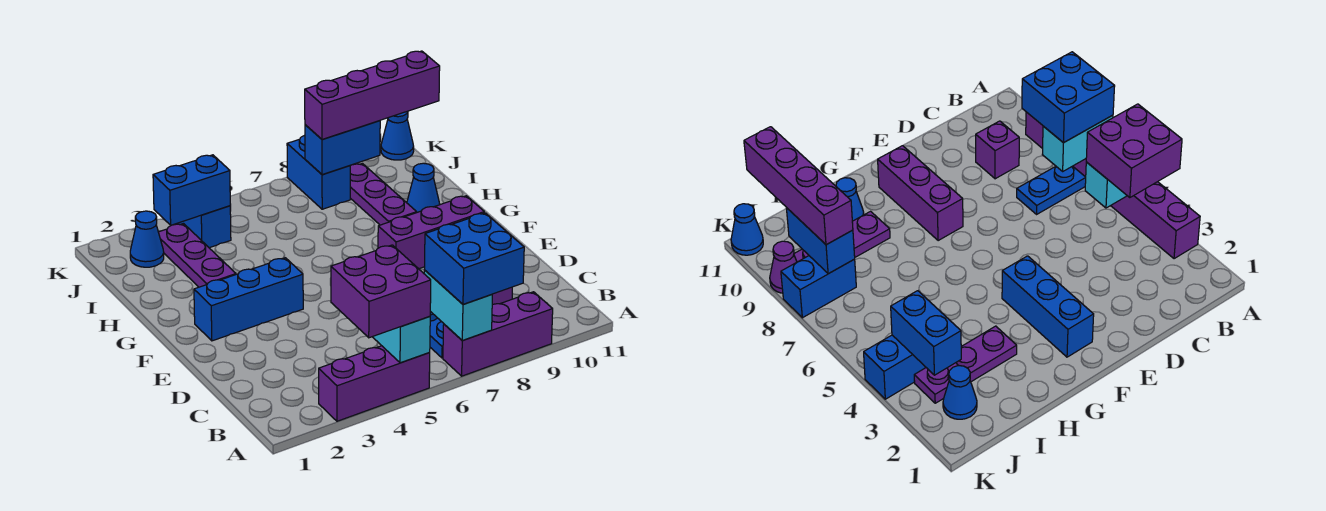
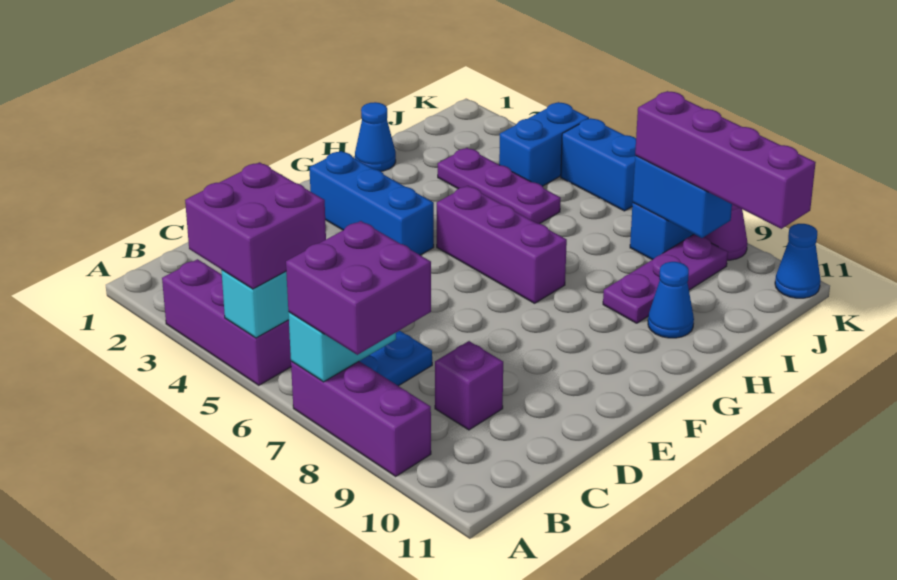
blue 2x2 brick [424,213,524,304] -> purple 2x2 brick [286,221,431,355]
purple 1x3 brick [378,196,484,269] -> purple 1x3 brick moved to [437,186,567,303]
purple 1x3 plate [158,224,236,287] -> purple 1x3 plate turned to [438,148,561,224]
blue 1x1 cone [130,211,164,267] -> blue 1x1 cone moved to [355,102,396,171]
blue 1x2 brick [153,155,230,225] -> blue 1x2 brick moved to [561,118,636,211]

